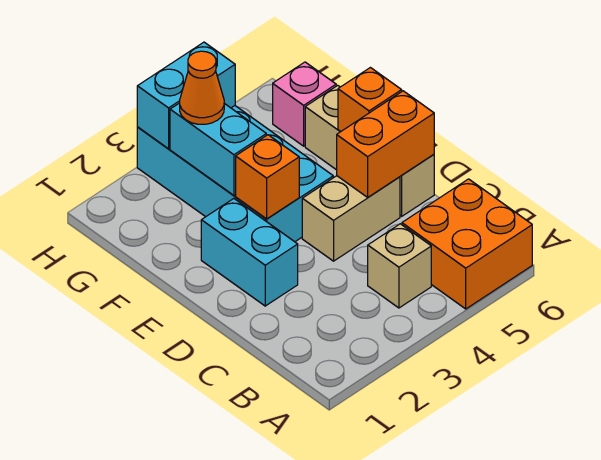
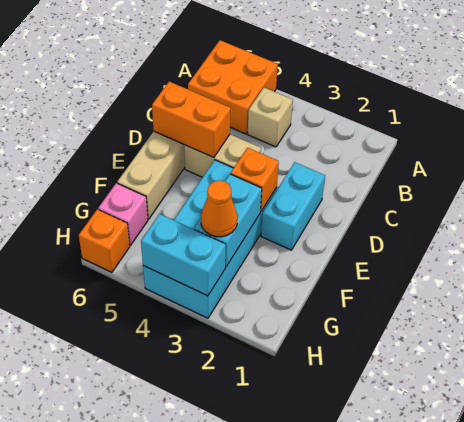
orange 1x1 brick [338,68,402,132] -> orange 1x1 brick moved to [79,209,130,272]

